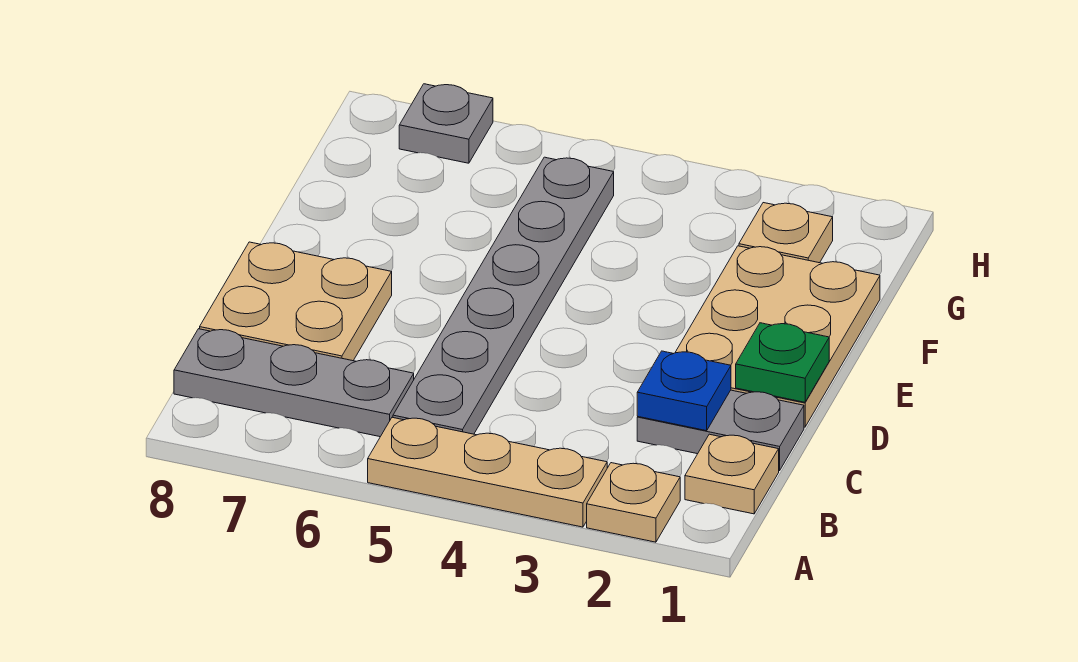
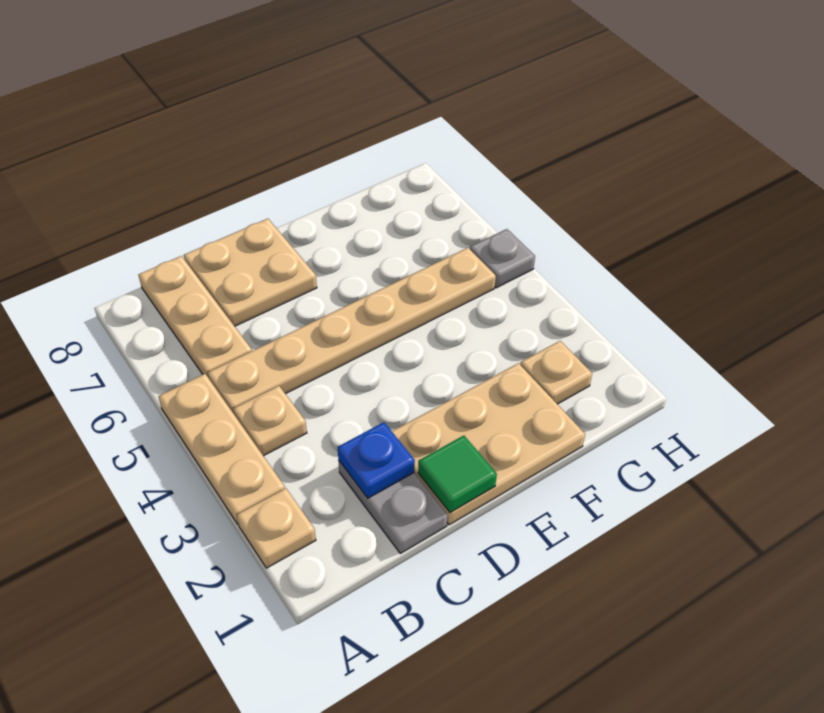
tan 1x1 plate [685,434,779,514] -> tan 1x1 plate moved to [233,386,307,456]
grey 1x6 plate [393,157,614,434] -> tan 1x6 plate [208,248,496,414]
grey 1x3 plate [174,329,414,437] -> tan 1x3 plate [139,256,252,378]
green 1x1 plate [736,323,829,402] -> green 1x1 tile [418,436,497,513]
grey 1x1 plate [399,84,493,163] -> grey 1x1 plate moved to [470,229,535,288]

